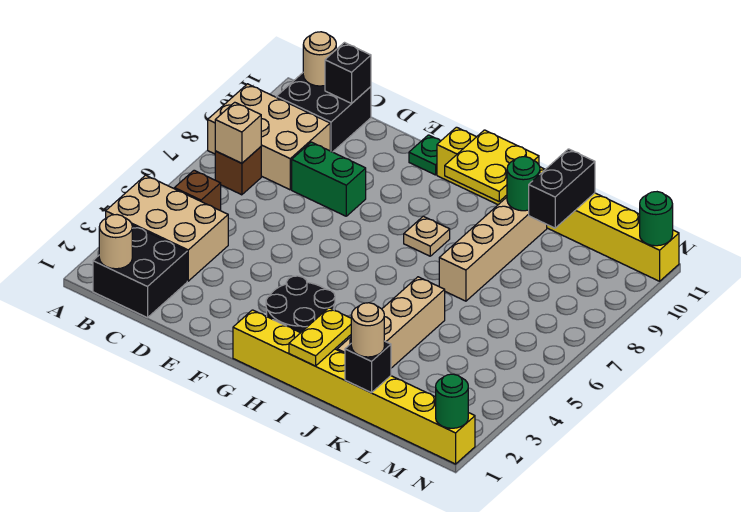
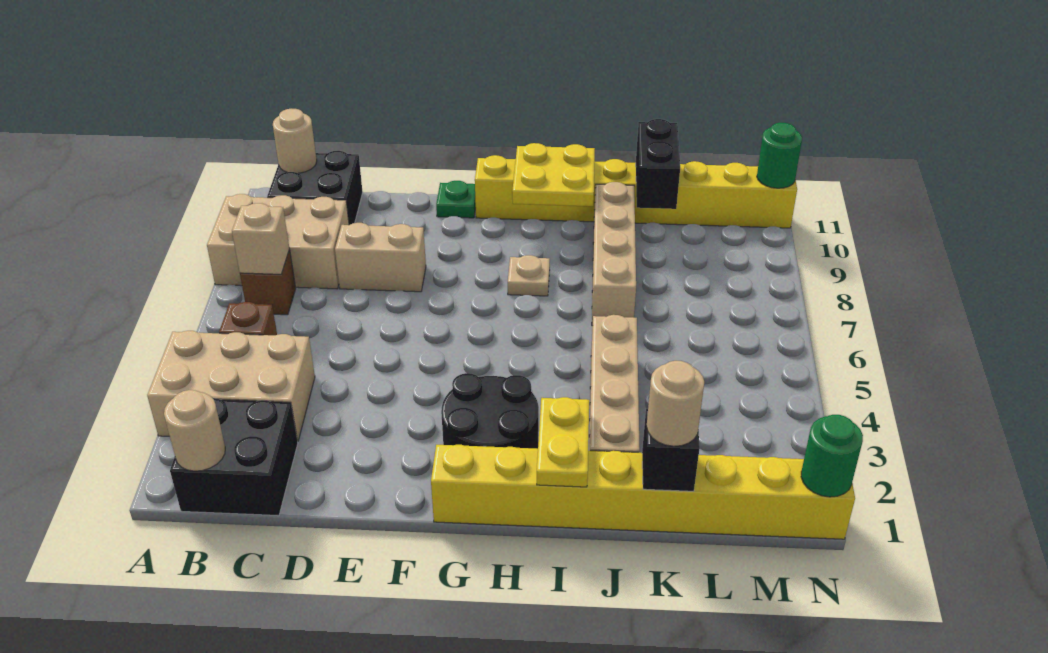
black 1x1 brick [325,43,371,103] -> none
green 1x2 brick [292,142,366,216] -> tan 1x2 brick [335,223,426,292]
green 1x1 round brick [507,157,540,211] -> none

